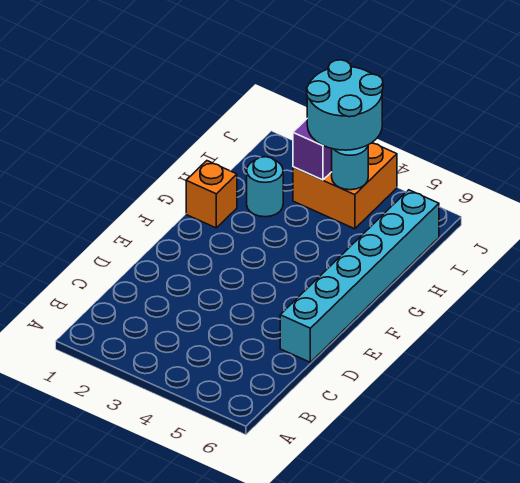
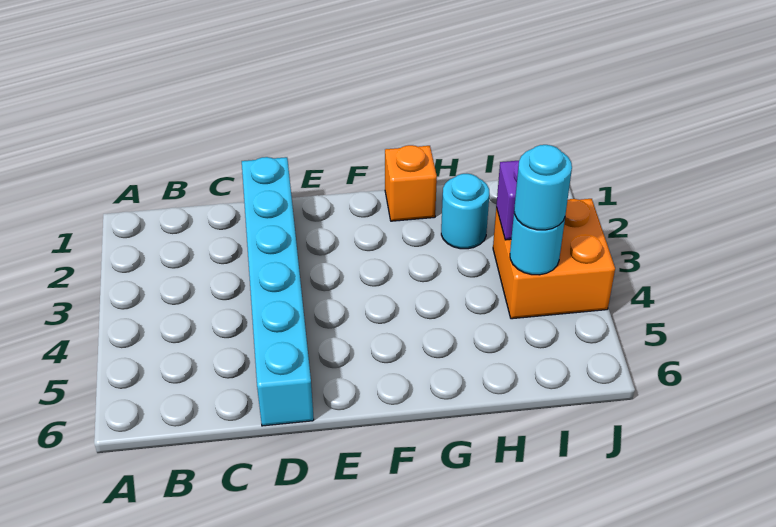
cyan 1x6 brick [280,190,439,362] -> cyan 1x6 brick turned to [242,157,314,426]
cyan 2x2 round brick [307,60,383,150] -> cyan 1x1 round brick [514,145,572,230]

